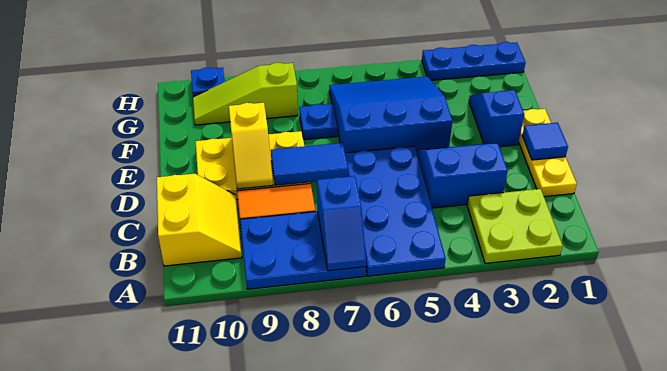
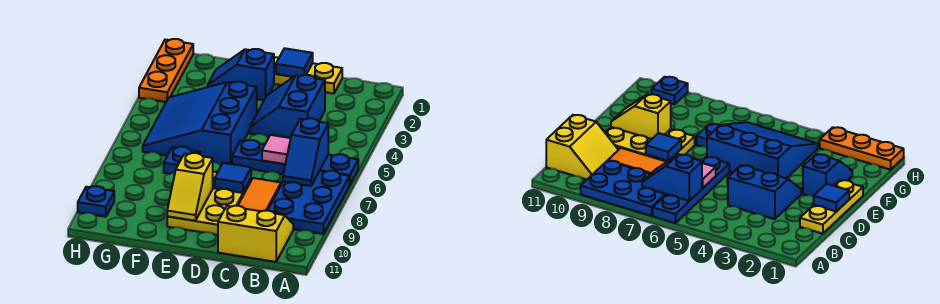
lime 2x2 plate [467,189,563,263] -> none
blue 2x4 plate [345,146,446,276] -> blue 1x4 plate [232,140,358,185]
blue 1x2 slope [317,176,366,271] -> blue 1x2 slope turned to [283,118,328,186]
none -> pink 1x1 tile [262,135,291,164]
blue 1x2 tile [271,143,348,185] -> blue 1x1 tile [215,163,251,193]
yellow 1x2 slope [229,103,273,189] -> yellow 1x2 slope turned to [167,153,213,221]
lime 1x3 slope [193,63,298,125] -> none
blue 1x3 plate [422,42,526,80] -> orange 1x3 plate [139,39,193,102]

